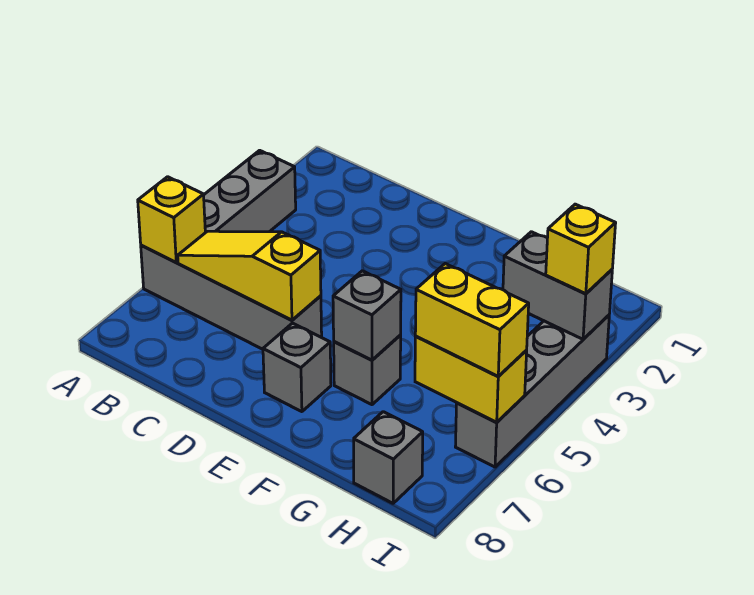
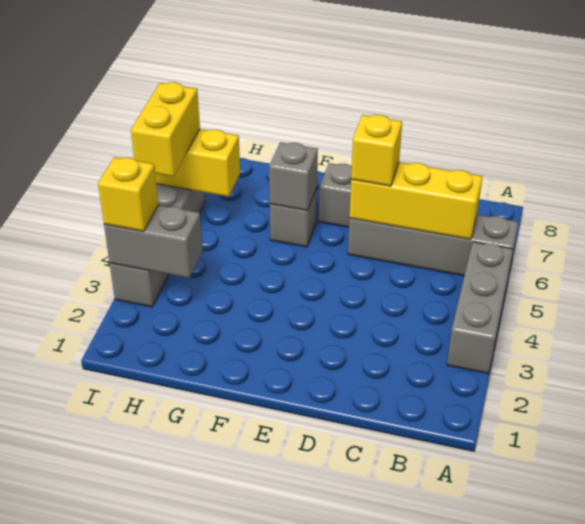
yellow 1x1 brick [138,177,205,262] -> yellow 1x1 brick moved to [351,115,402,186]
yellow 1x3 slope [178,231,321,320] -> yellow 1x3 brick [350,162,482,239]
yellow 1x2 brick [415,264,529,376] -> yellow 1x2 brick turned to [131,82,200,177]
grey 1x1 brick [354,412,423,503] -> none

